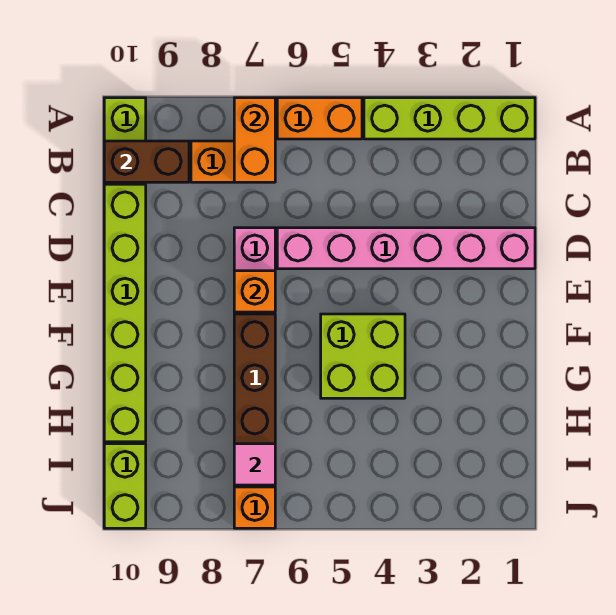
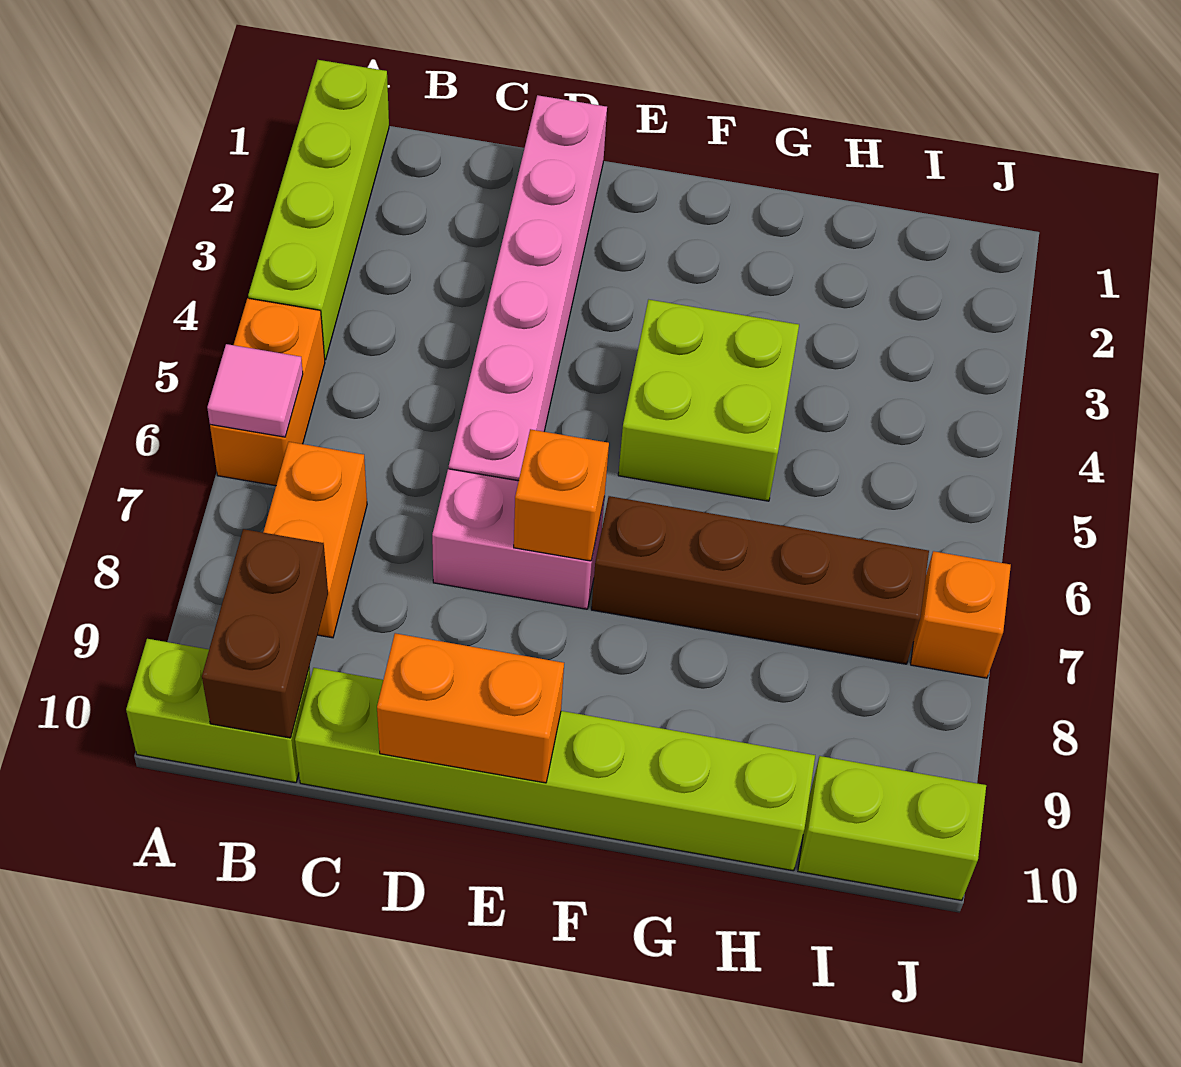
orange 1x2 brick [234,98,275,182] -> orange 1x2 brick moved to [377,633,564,783]
pink 1x1 tile [234,444,275,485] -> pink 1x1 tile moved to [207,344,303,437]

